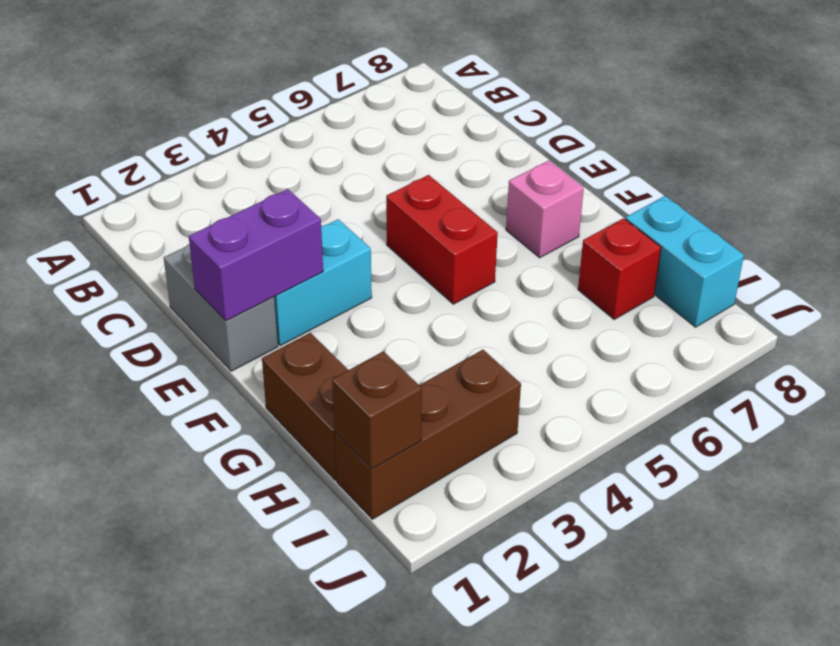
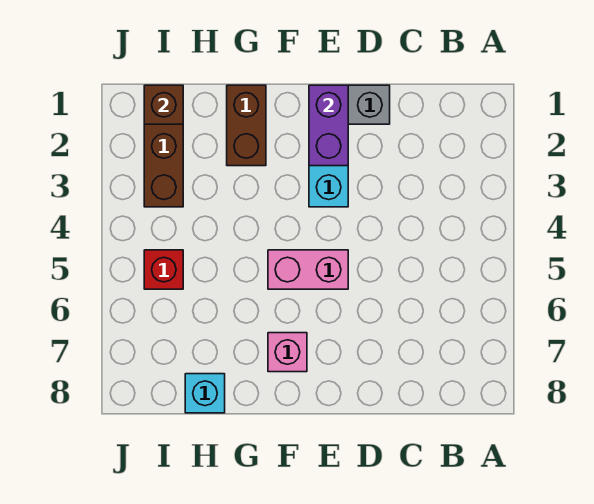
red 1x2 brick [386,175,498,304] -> pink 1x2 brick [268,250,348,289]
brown 1x2 brick [262,333,348,480] -> brown 1x2 brick turned to [227,85,266,166]
red 1x1 brick [578,218,661,320] -> red 1x1 brick moved to [144,250,183,289]
cyan 1x2 brick [626,196,744,327] -> cyan 1x1 brick [185,374,225,413]

